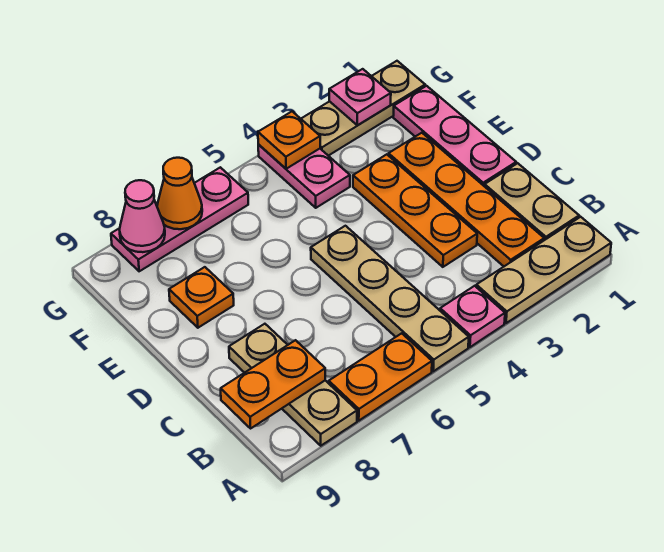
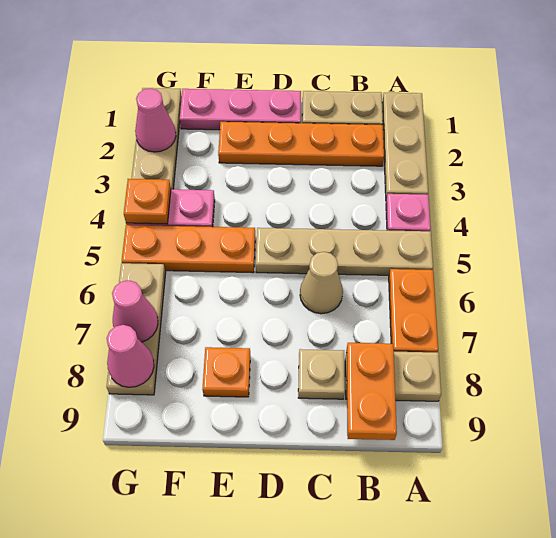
orange 1x3 plate [353,154,477,267] -> orange 1x3 plate moved to [122,225,255,273]
none -> tan 1x1 cone [300,252,343,314]
pink 1x1 plate [329,69,391,125] -> pink 1x1 cone [135,88,176,152]
pink 1x3 plate [111,167,248,271] -> tan 1x3 plate [106,263,166,395]
orange 1x1 cone [157,158,202,229] -> pink 1x1 cone [112,280,158,342]

